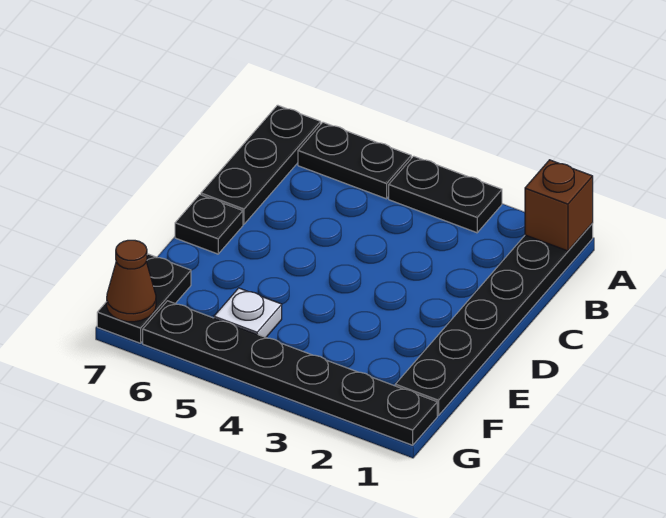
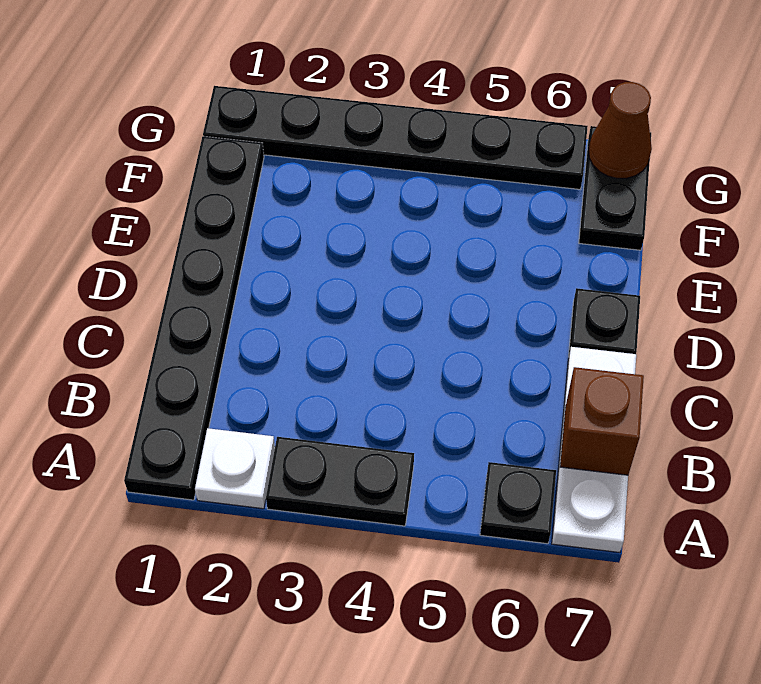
brown 1x1 brick [525,160,593,251] -> brown 1x1 brick moved to [560,367,644,475]
black 1x2 plate [298,122,411,199] -> black 1x1 plate [480,462,556,544]
black 1x3 plate [201,105,321,224] -> white 1x3 plate [552,347,636,553]
white 1x1 plate [214,288,282,337] -> white 1x1 plate moved to [195,428,275,509]

